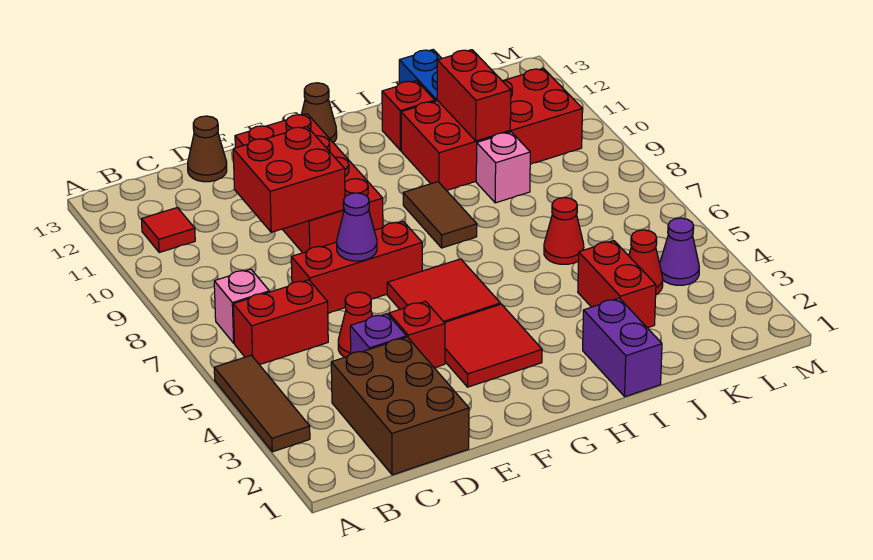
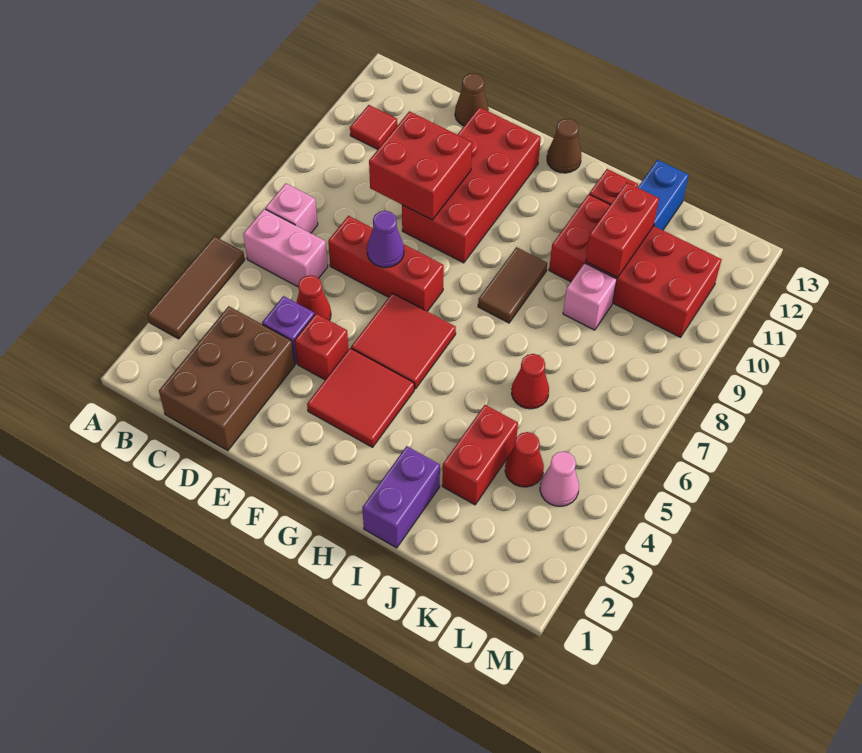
red 1x2 brick [233,280,328,365] -> pink 1x2 brick [243,209,328,287]
purple 1x1 cone [660,218,699,285] -> pink 1x1 cone [540,451,579,506]

